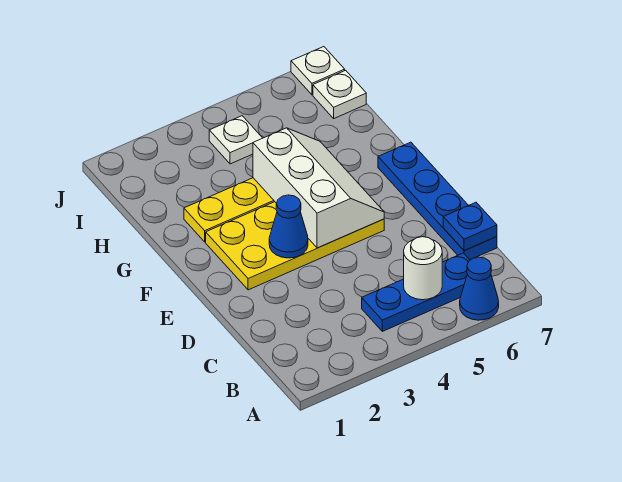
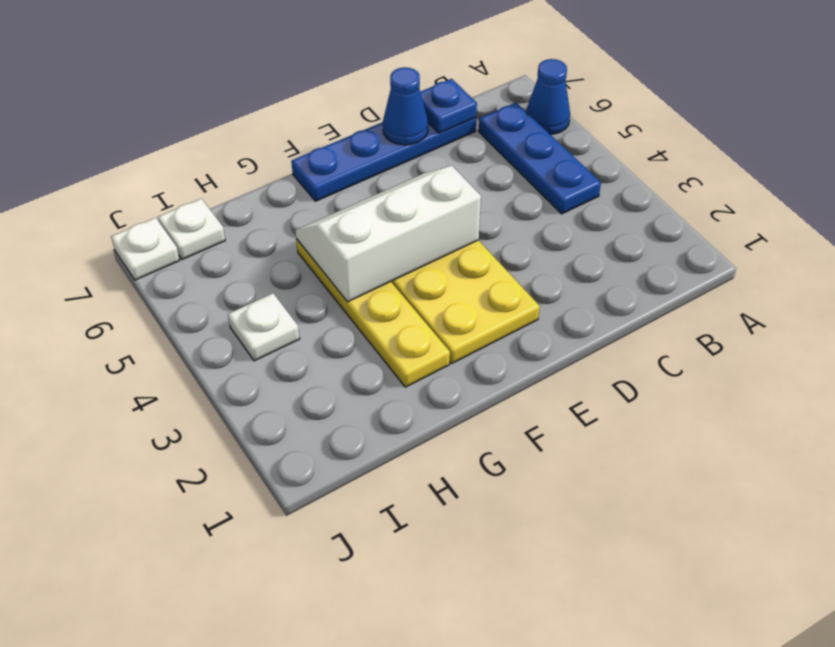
white 1x1 round brick [404,237,442,300] -> none
blue 1x1 cone [269,195,308,258] -> blue 1x1 cone moved to [383,67,428,145]

